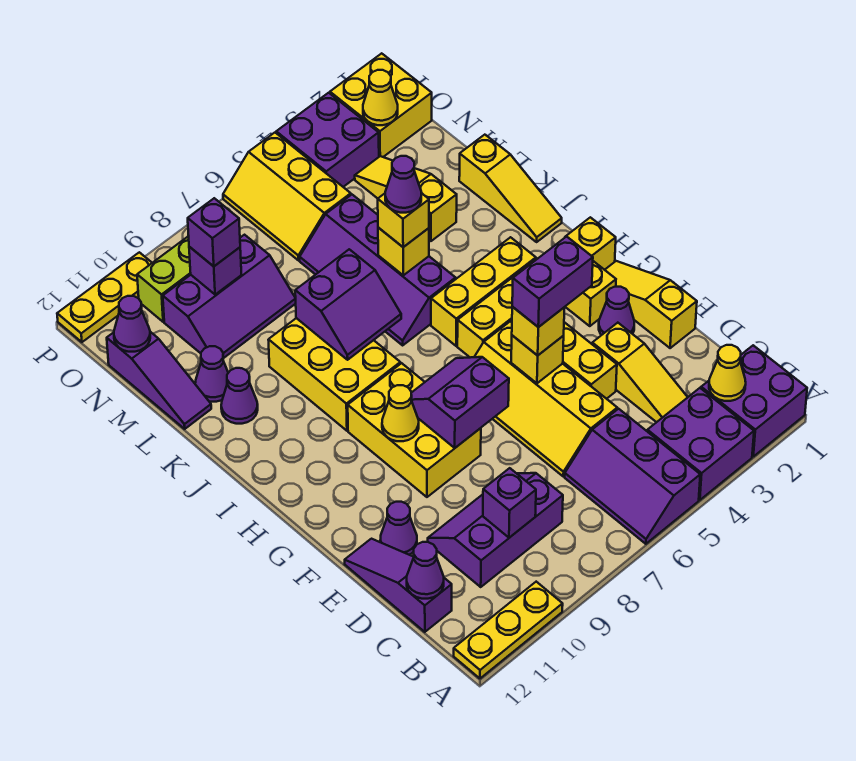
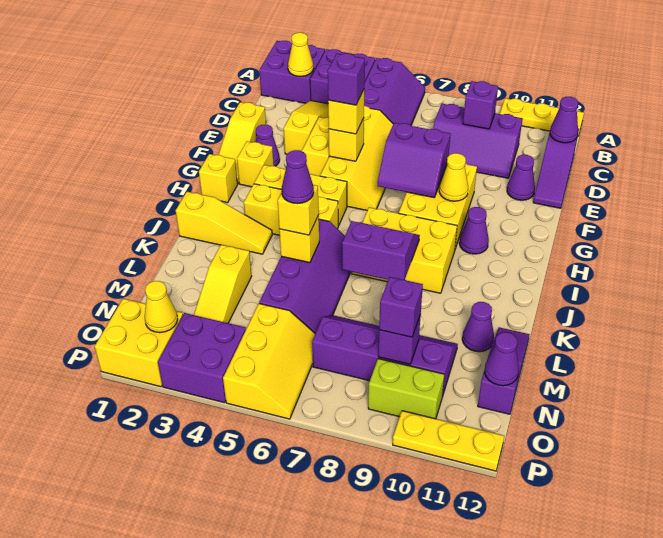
purple 1x2 brick [512,236,593,327] -> purple 1x1 brick [328,53,365,105]
yellow 2x3 brick [269,318,400,431] -> yellow 2x3 brick turned to [352,207,457,293]
yellow 1x3 slope [459,135,562,242] -> yellow 1x3 slope turned to [176,192,272,254]
purple 1x1 cone [221,368,258,424] -> purple 1x1 cone moved to [459,207,489,254]
purple 2x3 slope [163,235,296,358] -> purple 2x4 slope [312,315,458,397]

